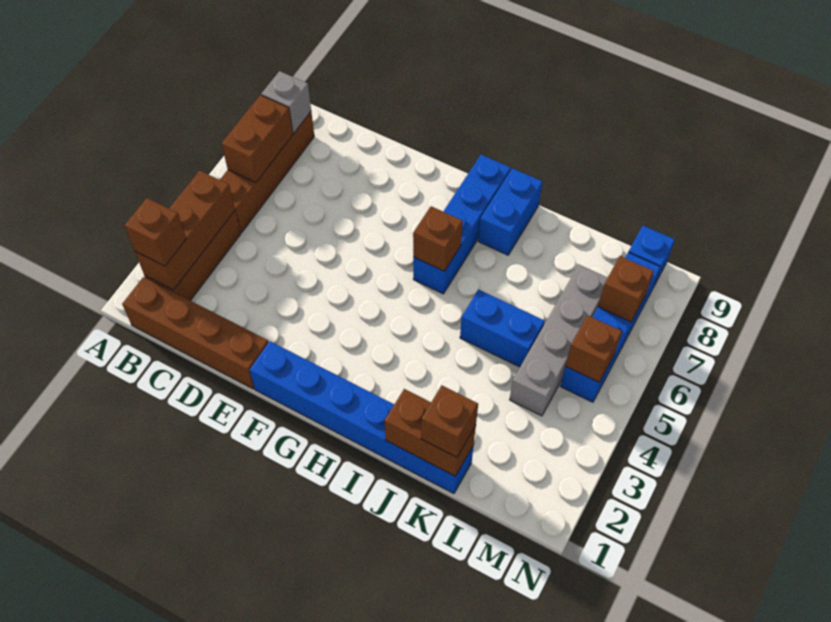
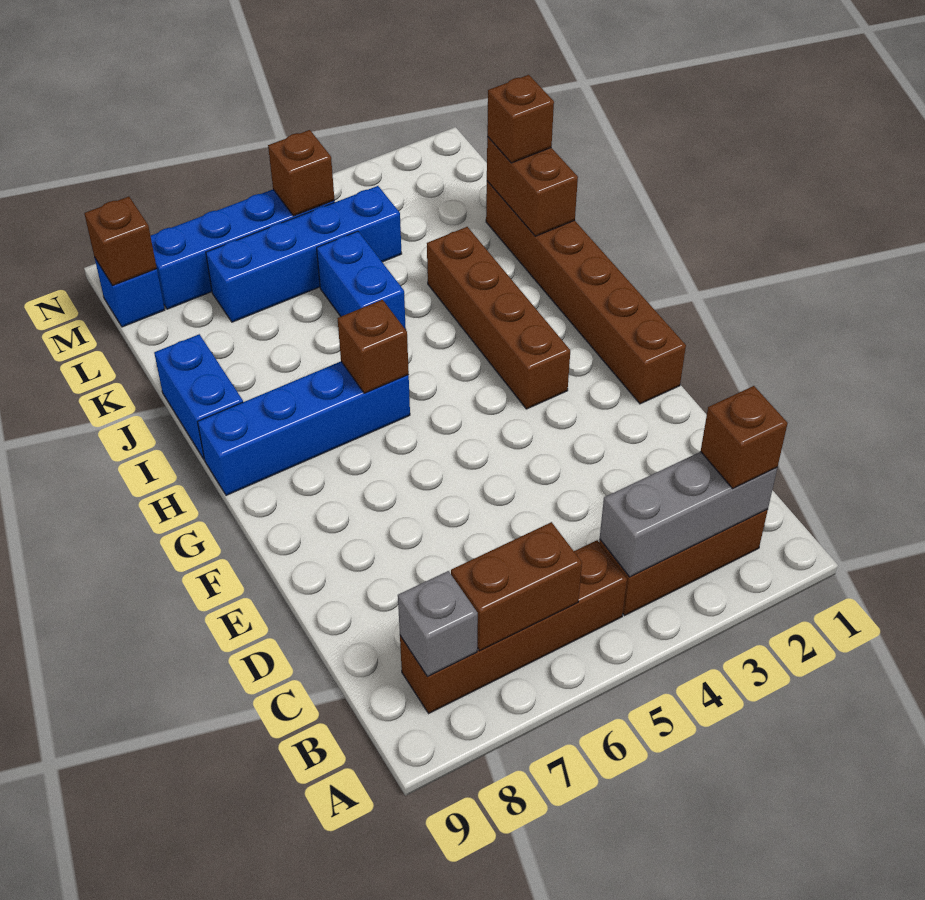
brown 1x4 brick [122,277,269,389] -> brown 1x4 brick moved to [427,227,570,409]
brown 1x3 brick [135,171,235,290] -> grey 1x3 brick [600,452,777,577]
blue 1x6 brick [250,341,474,494] -> brown 1x6 brick [486,181,686,404]
blue 1x2 brick [478,168,542,255] -> blue 1x2 brick turned to [154,334,243,459]
grey 1x4 brick [510,265,608,416] -> blue 1x4 brick [206,186,402,322]
brown 1x1 brick [598,256,654,322] -> brown 1x1 brick moved to [84,197,157,286]

